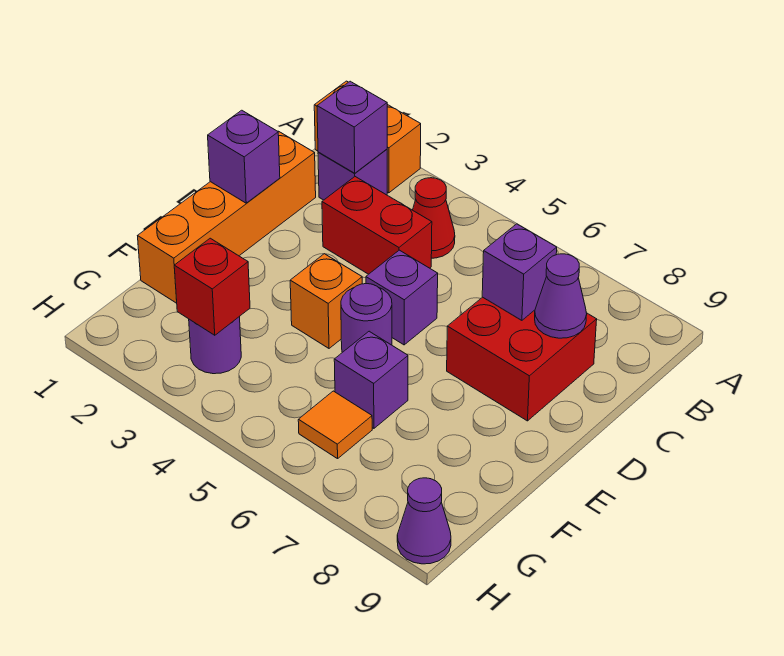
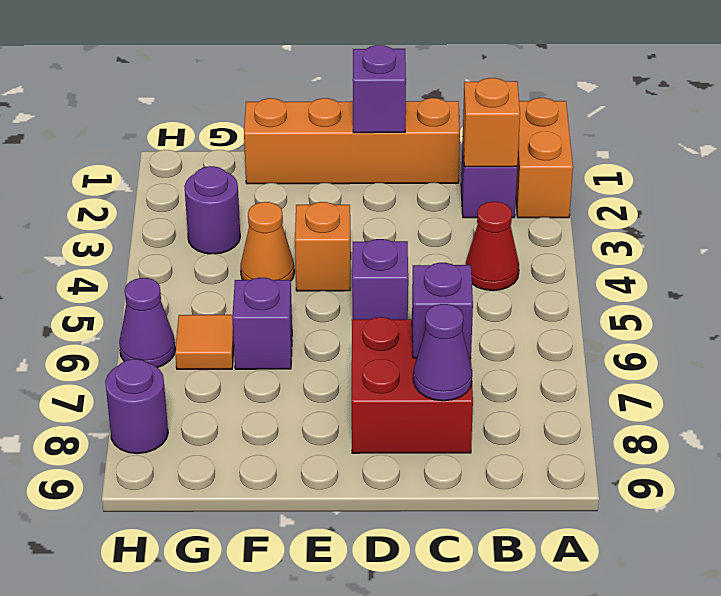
purple 1x1 brick [317,81,387,173] -> orange 1x1 brick [463,78,520,167]
red 1x2 brick [322,177,432,274] -> none
purple 1x1 round brick [341,284,392,352] -> purple 1x1 round brick moved to [105,359,168,454]
none -> orange 1x1 cone [241,202,294,280]
red 1x1 brick [174,238,250,335] -> none
purple 1x1 cone [397,478,451,564] -> purple 1x1 cone moved to [119,278,175,367]

